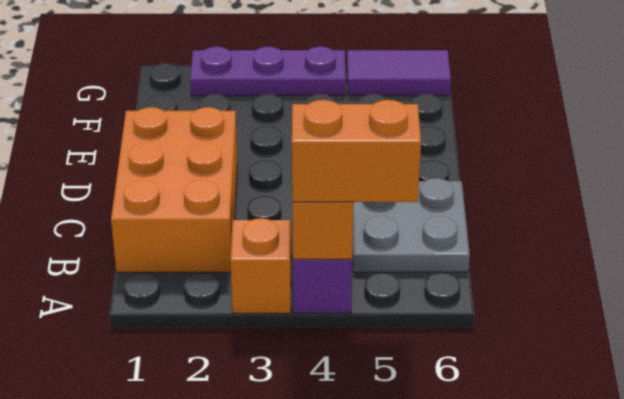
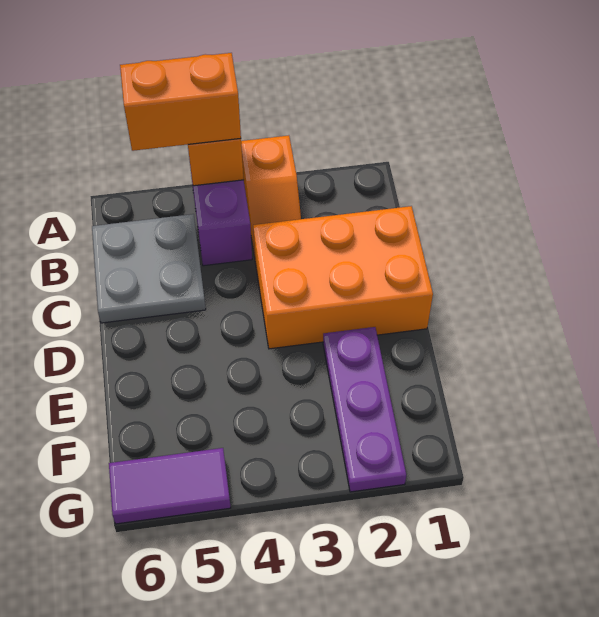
orange 2x3 brick [111,107,237,272] -> orange 2x3 brick turned to [253,206,433,349]
purple 1x3 plate [190,46,346,96] -> purple 1x3 plate turned to [323,327,406,492]

